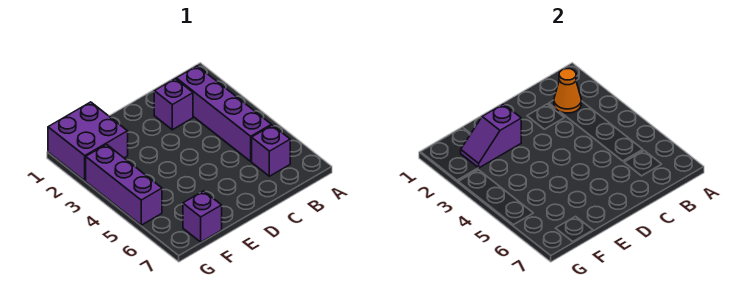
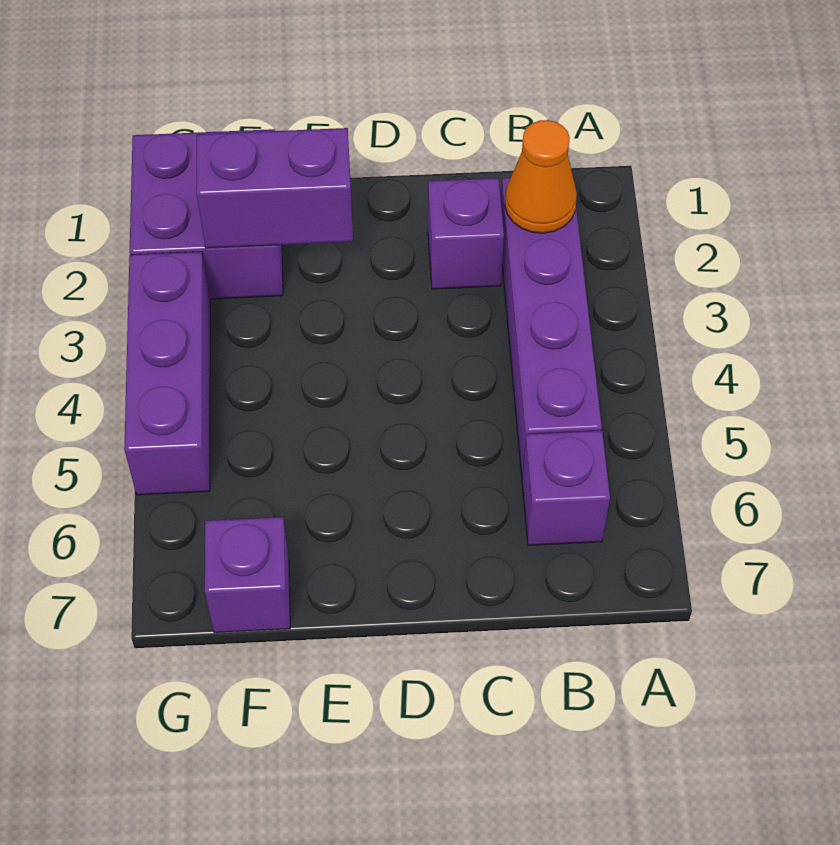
purple 1x2 slope [461,104,521,168] -> purple 1x2 brick [196,128,353,248]

